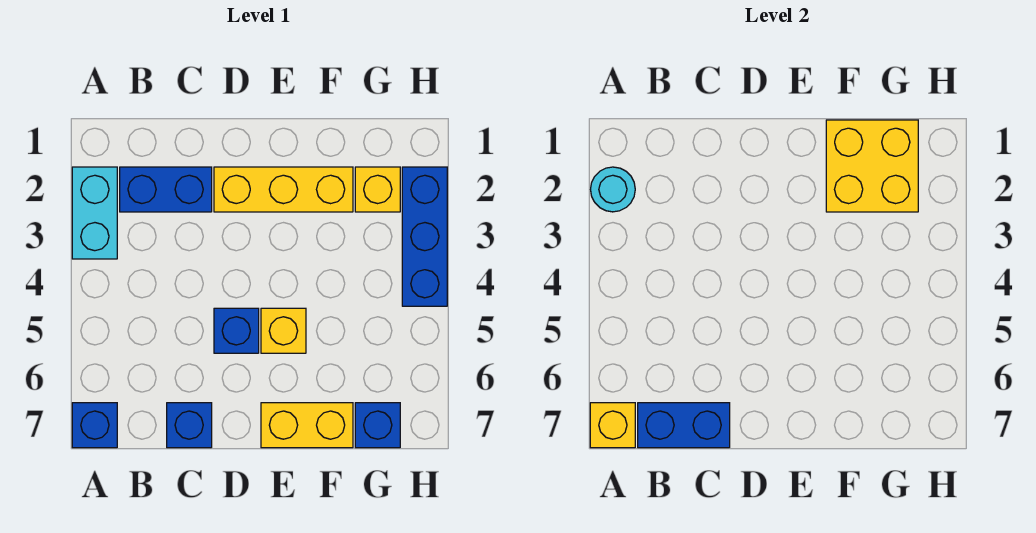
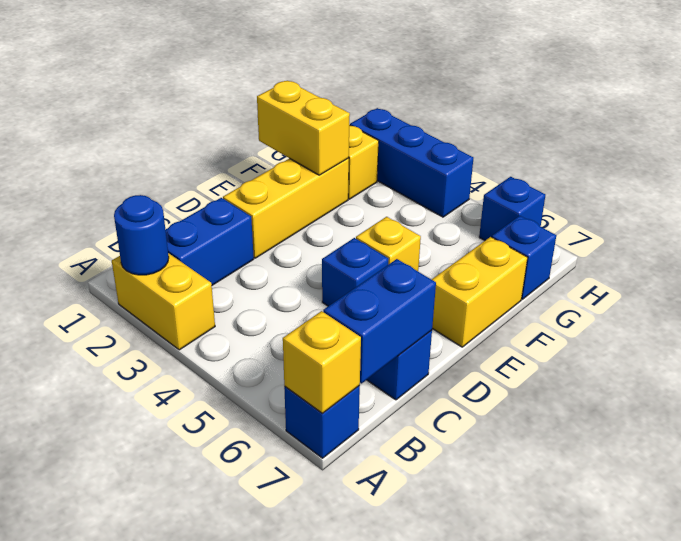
cyan 1x2 brick [72,167,117,259] -> yellow 1x2 brick [112,253,215,350]
cyan 1x1 round brick [591,167,635,212] -> blue 1x1 round brick [114,195,169,275]
yellow 2x2 brick [826,120,918,212] -> yellow 1x2 brick [257,81,350,175]
none -> blue 1x1 brick [479,177,545,240]

